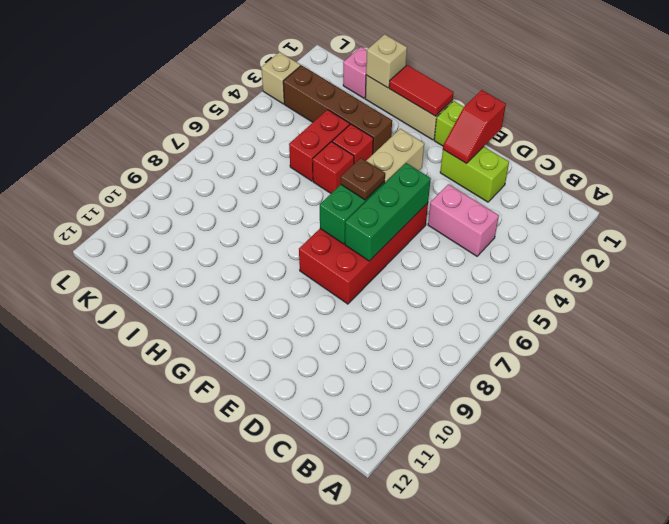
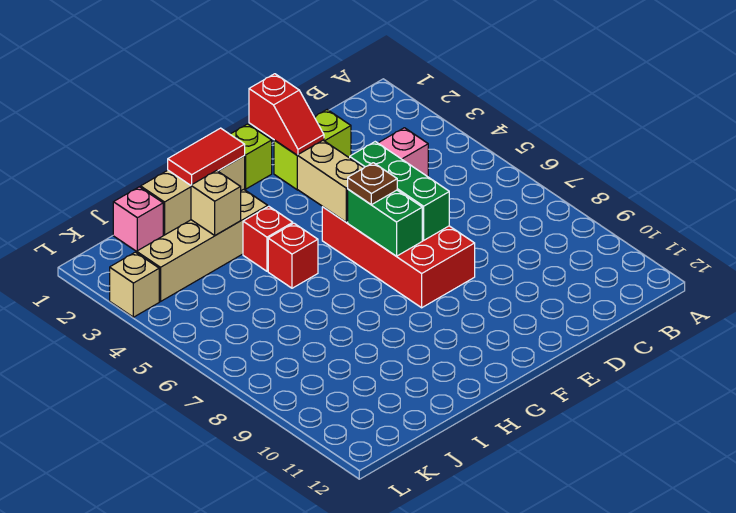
brown 1x4 brick [283,65,392,154] -> tan 1x4 brick [137,189,268,301]
tan 1x1 brick [366,34,407,88] -> tan 1x1 brick moved to [191,170,241,235]
red 1x2 brick [289,110,350,181] -> none

